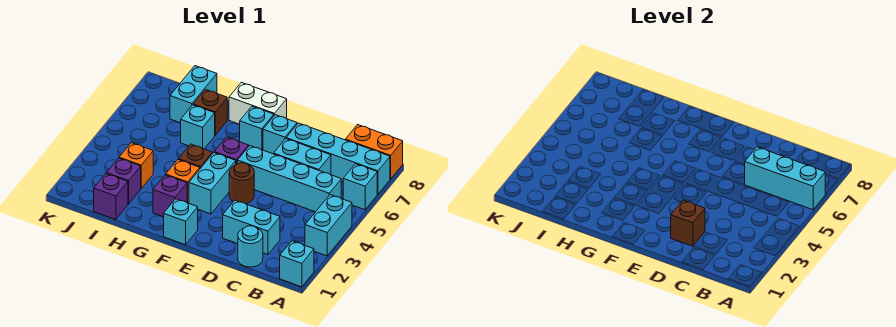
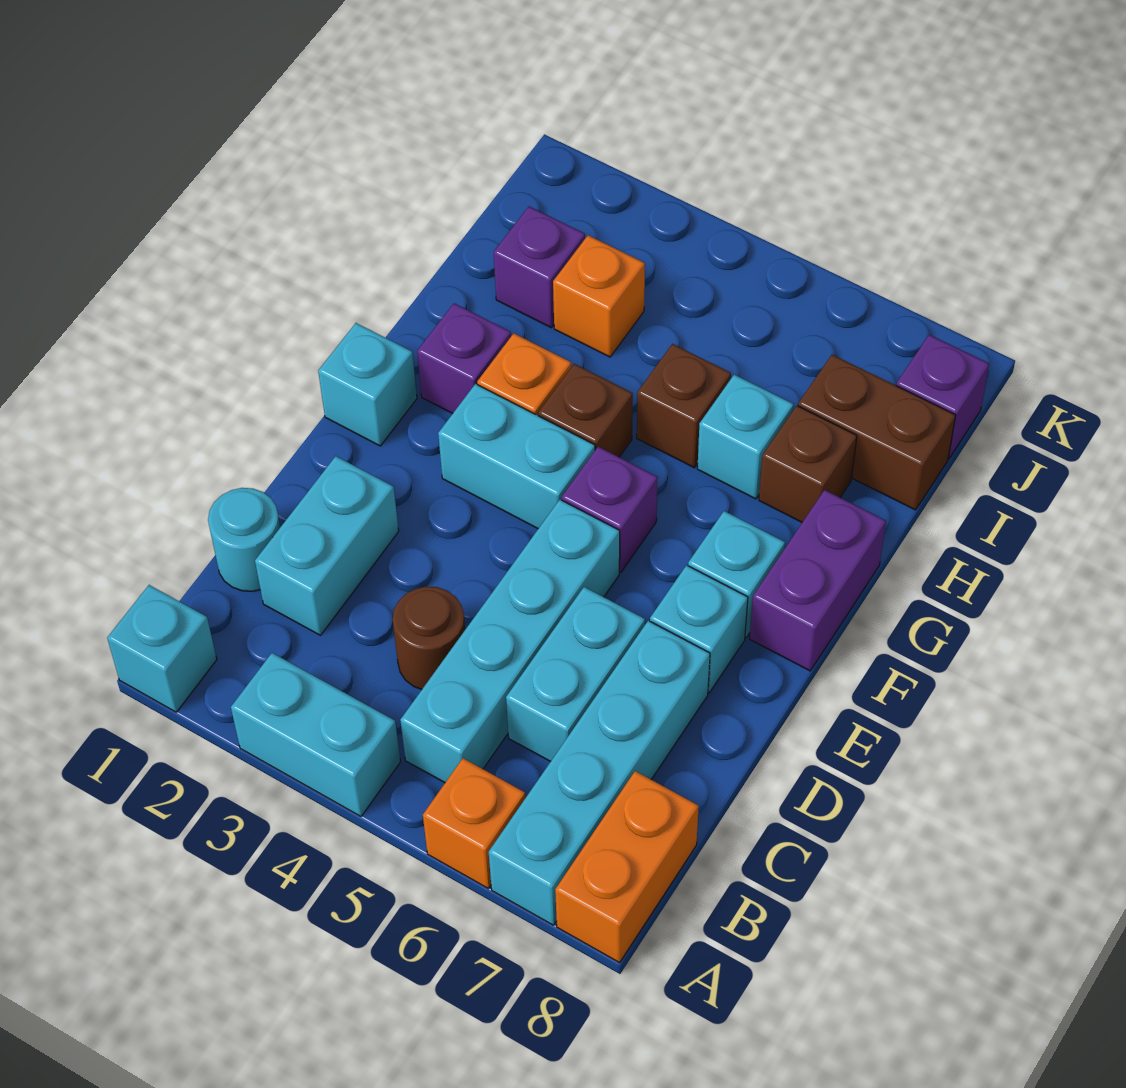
cyan 1x1 brick [343,164,377,210] -> orange 1x1 brick [423,758,525,889]
cyan 1x3 brick [744,147,825,210] -> none
brown 1x1 brick [671,200,705,246] -> brown 1x1 brick moved to [637,344,731,468]
brown 1x1 round brick [229,163,254,204] -> brown 1x1 round brick moved to [393,586,465,689]
white 1x2 brick [229,82,287,124] -> purple 1x2 brick [750,490,886,671]
purple 1x1 brick [94,173,128,219] -> purple 1x1 brick moved to [896,335,989,458]
cyan 1x2 brick [170,66,217,123] -> brown 1x2 brick [798,355,956,510]

